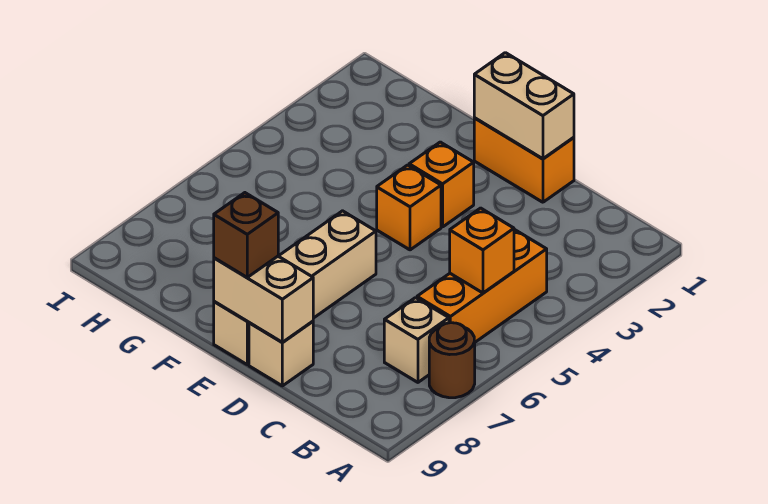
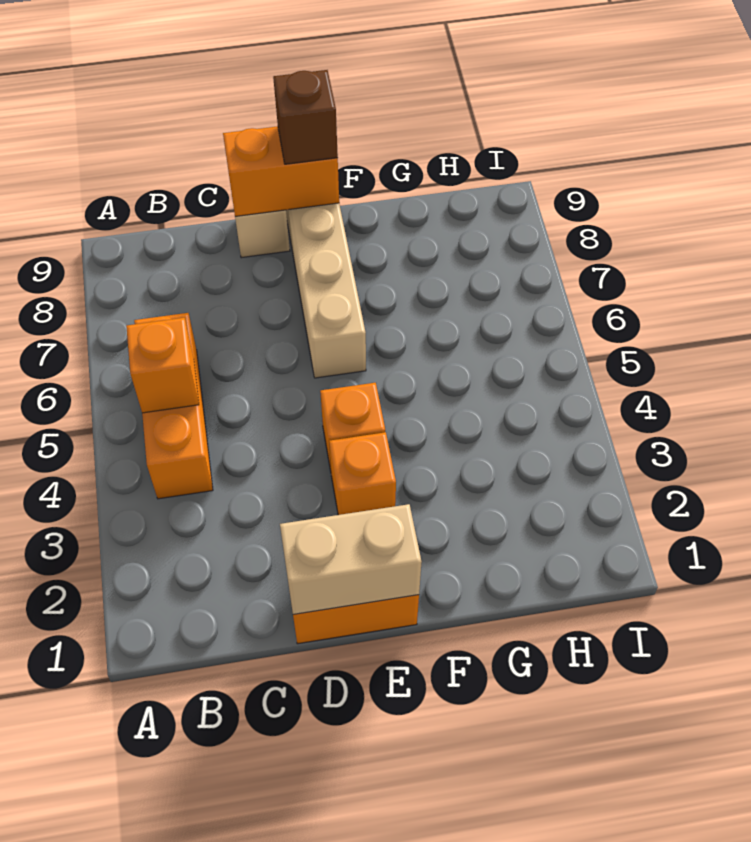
brown 1x1 round brick [429,323,475,398] -> none
tan 1x1 brick [384,298,449,382] -> none
tan 1x2 brick [214,256,313,342] -> orange 1x2 brick [223,126,339,216]

